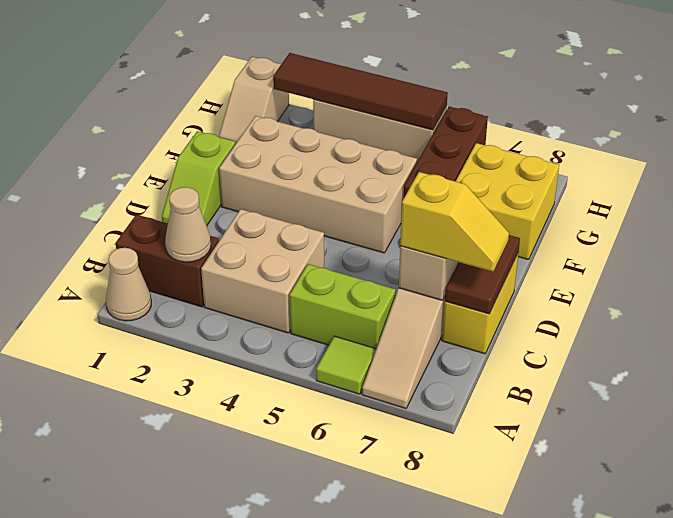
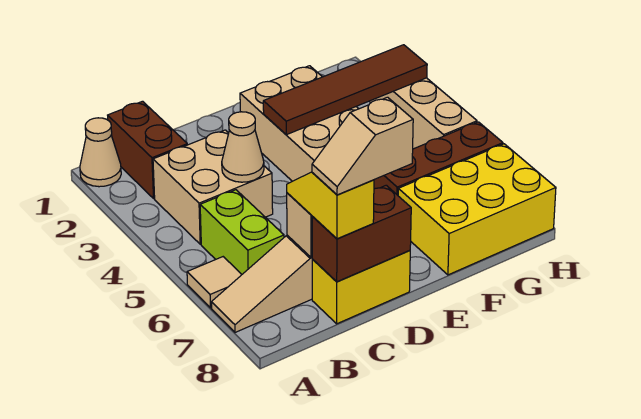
lime 1x1 tile [316,336,376,394] -> tan 1x1 tile [187,257,242,308]
tan 1x1 cone [165,187,211,262] -> tan 1x1 cone moved to [222,112,264,182]
yellow 1x2 slope [400,172,509,272] -> yellow 1x2 slope turned to [287,172,374,239]
brown 1x2 tile [445,235,520,314] -> brown 1x2 brick [312,185,411,282]
lime 1x2 slope [162,131,235,226] -> none
yellow 2x2 brick [456,143,559,260] -> yellow 2x3 brick [398,144,556,275]
tan 1x2 slope [219,57,289,144] -> tan 1x2 slope moved to [312,97,413,195]
brown 1x4 tile [273,53,448,130] -> brown 1x4 tile turned to [263,45,427,135]

